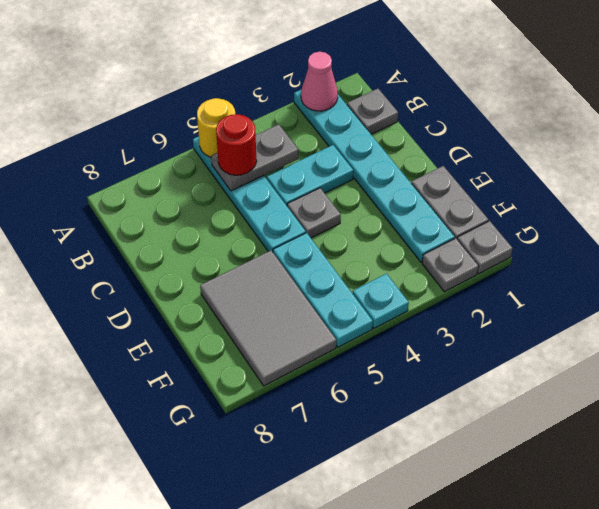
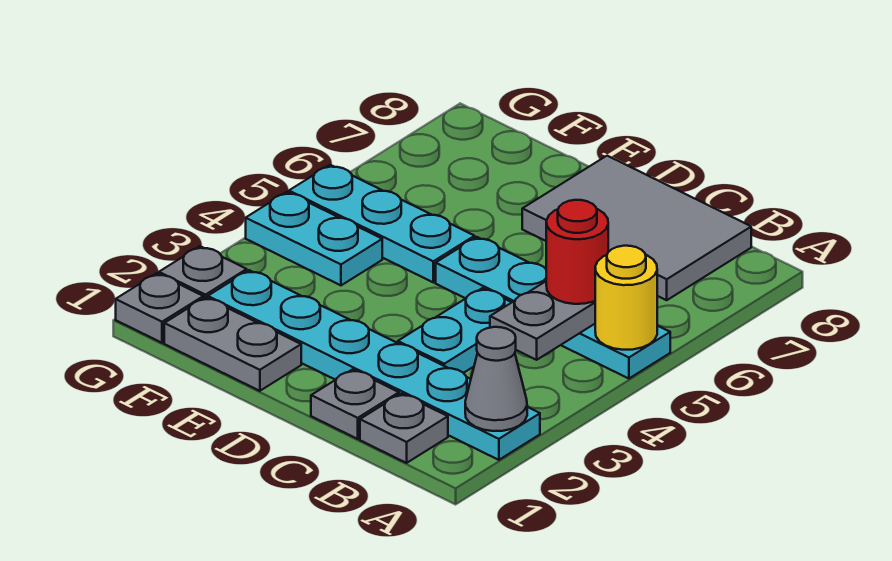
pink 1x1 cone [301,52,338,111] -> grey 1x1 cone [465,327,527,431]
grey 1x1 plate [287,188,341,238] -> grey 1x1 plate moved to [311,370,399,439]
grey 2x3 tile [200,251,336,386] -> grey 2x3 tile moved to [522,156,751,300]
cyan 1x1 plate [353,274,409,328] -> cyan 1x2 plate [246,192,382,285]

